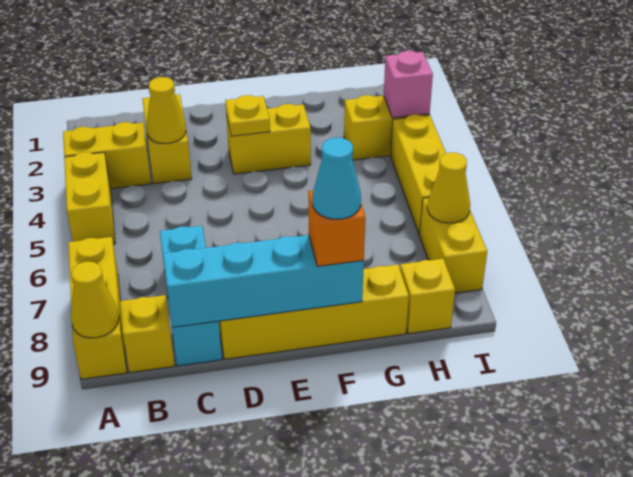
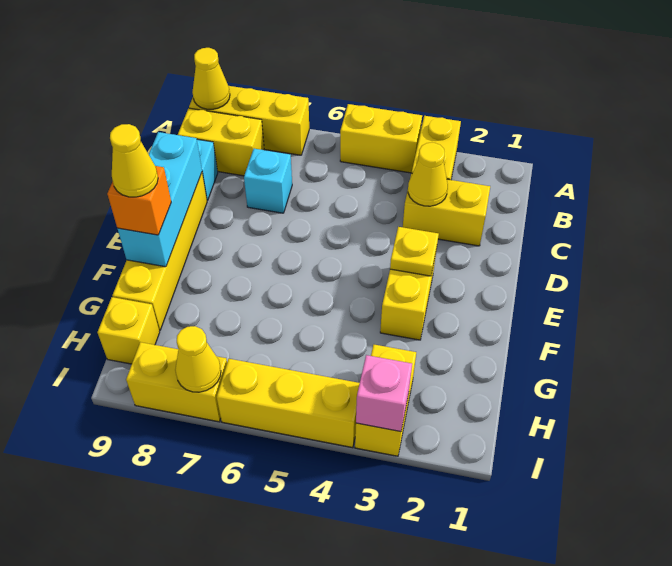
yellow 1x1 brick [120,295,175,373] -> yellow 1x2 brick [178,108,264,176]
cyan 1x4 brick [163,235,364,328] -> cyan 1x3 brick [117,132,202,267]
cyan 1x1 cone [313,138,361,219] -> yellow 1x1 cone [110,124,158,197]

